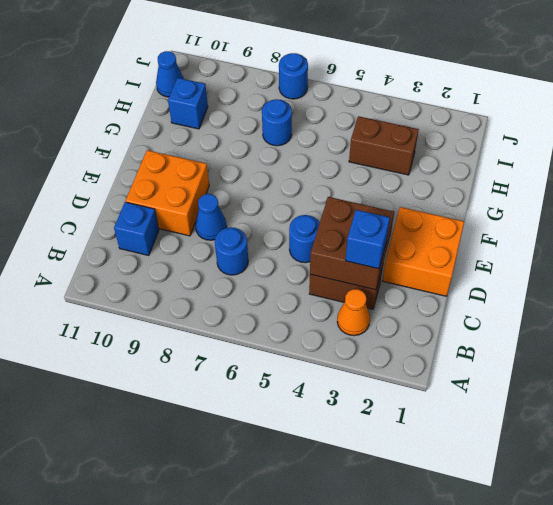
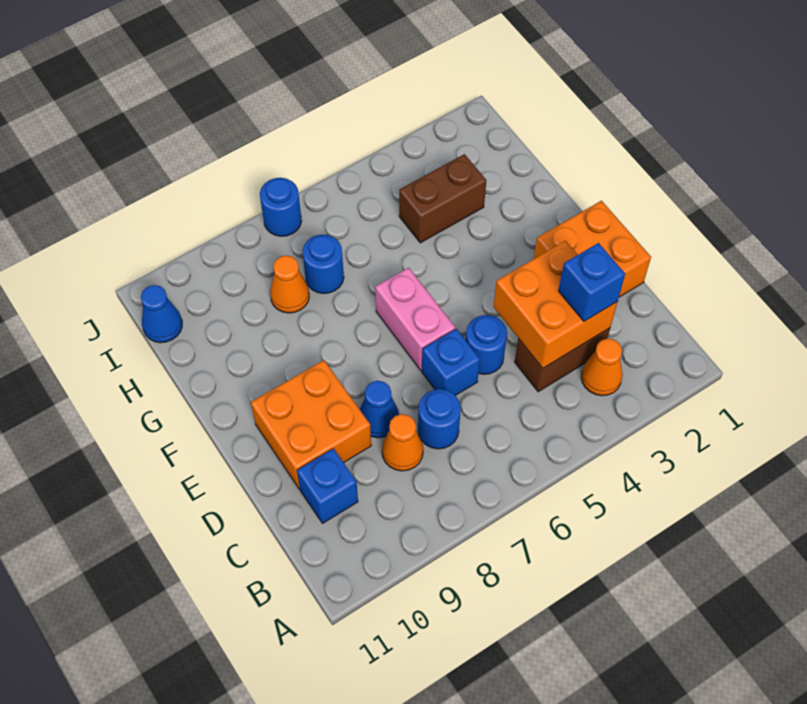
brown 2x2 brick [310,197,394,290] -> orange 2x2 brick [493,241,617,368]
none -> orange 1x1 cone [382,414,423,471]
none -> pink 1x2 brick [375,268,455,370]
none -> orange 1x1 cone [270,255,309,313]
blue 1x1 brick [168,78,208,129] -> blue 1x1 brick moved to [422,329,480,396]

